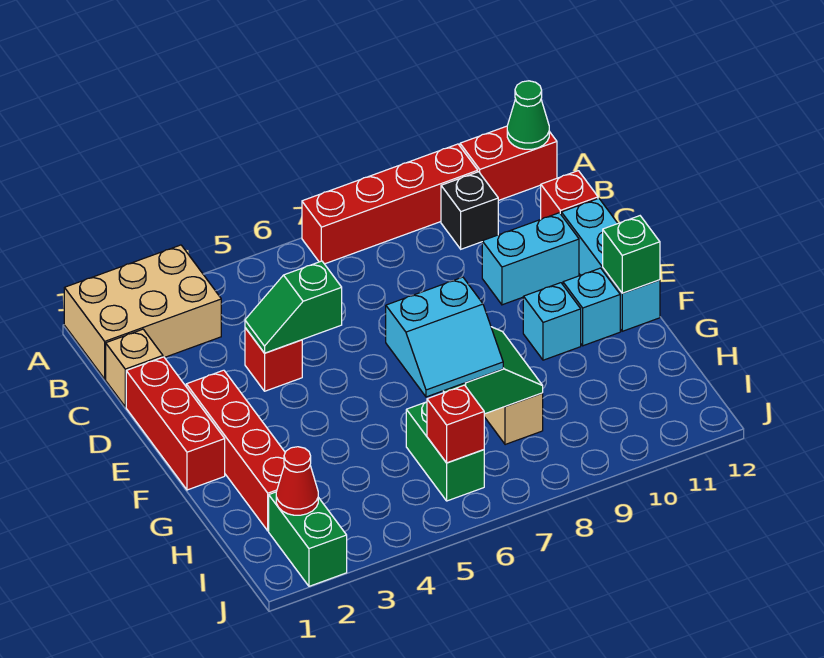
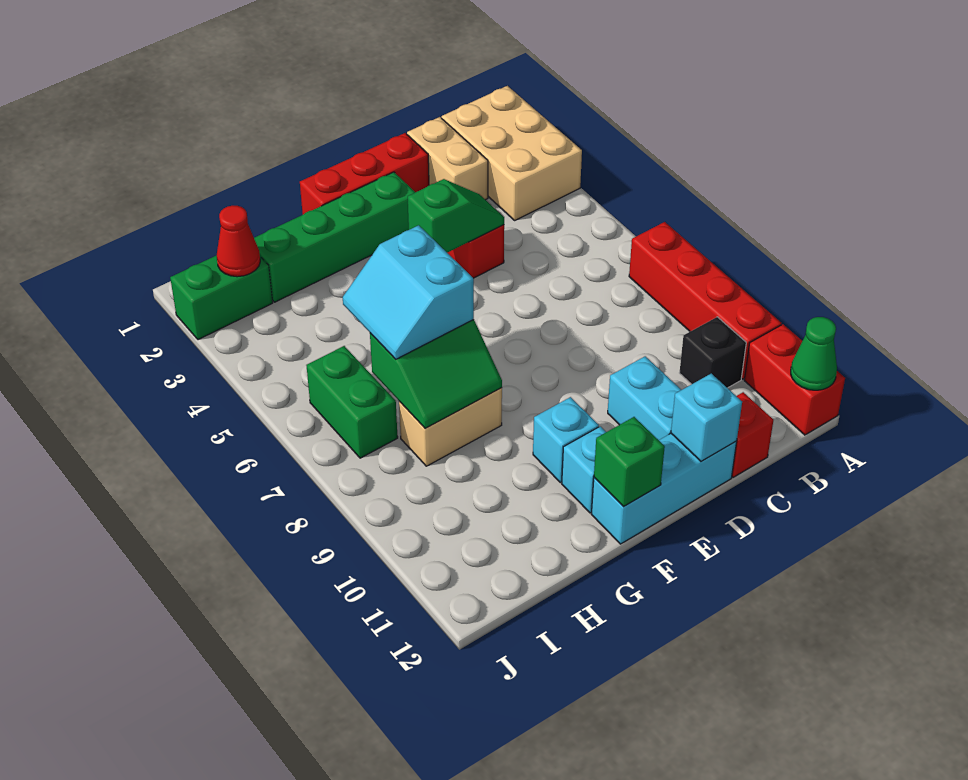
tan 1x1 brick [106,329,163,407] -> tan 1x2 brick [407,117,488,200]
green 1x2 slope [245,261,342,353] -> green 1x2 slope turned to [408,179,504,253]
none -> cyan 1x1 brick [671,374,742,461]
red 1x4 brick [186,370,285,531] -> green 1x4 brick [254,172,415,302]
green 1x2 brick [406,402,484,501] -> green 1x2 brick turned to [306,346,398,458]
red 1x1 brick [427,385,484,463] -> none

